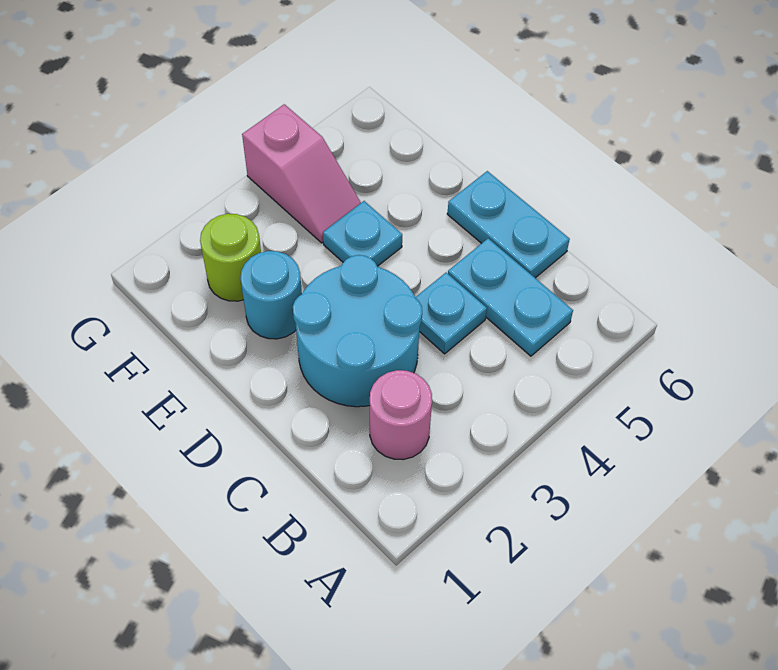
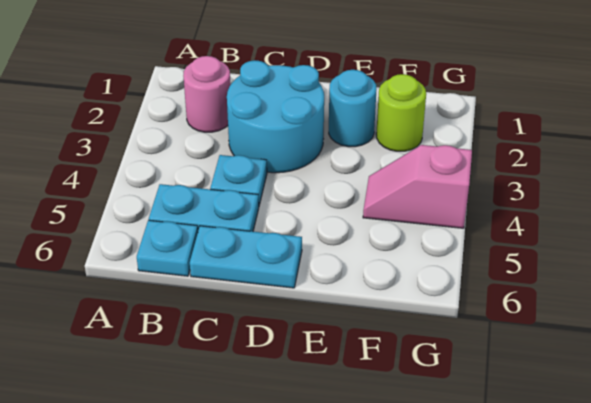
cyan 1x1 plate [323,201,402,266] -> cyan 1x1 plate moved to [137,220,198,276]

